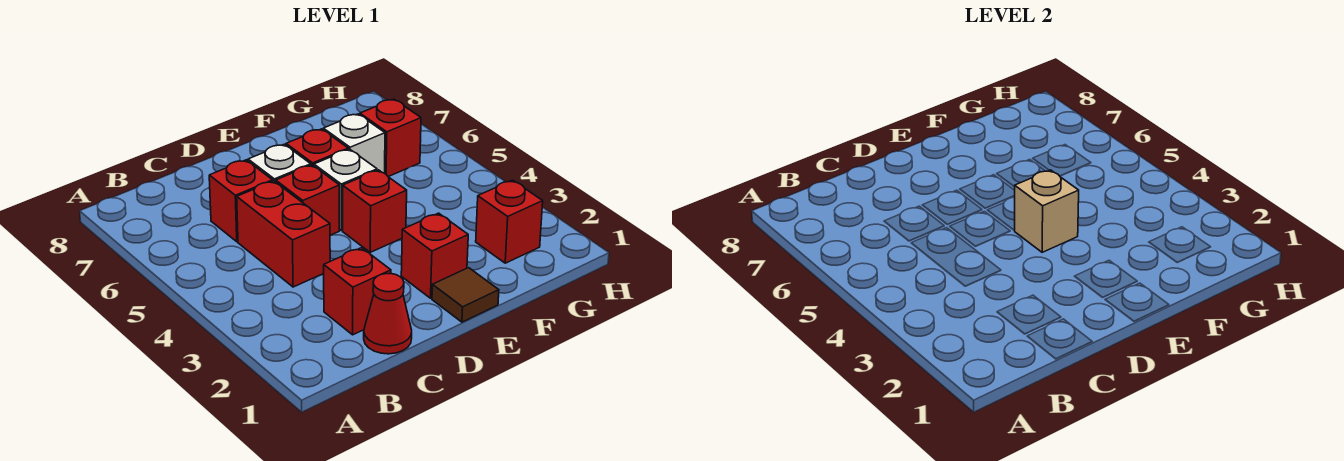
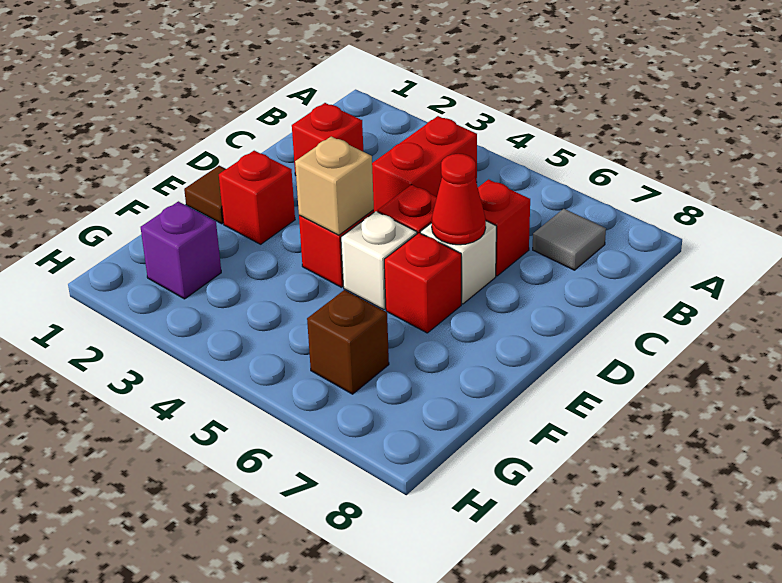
none -> grey 1x1 tile [533,209,606,270]
red 1x1 cone [364,273,412,354] -> red 1x1 cone moved to [432,154,486,245]
red 1x2 brick [237,181,330,287] -> red 1x2 brick turned to [372,116,477,212]
white 1x1 brick [323,114,385,173] -> none
red 1x1 brick [476,180,543,263] -> purple 1x1 brick [141,201,221,299]
red 1x1 brick [360,99,421,177] -> brown 1x1 brick [307,290,389,394]

